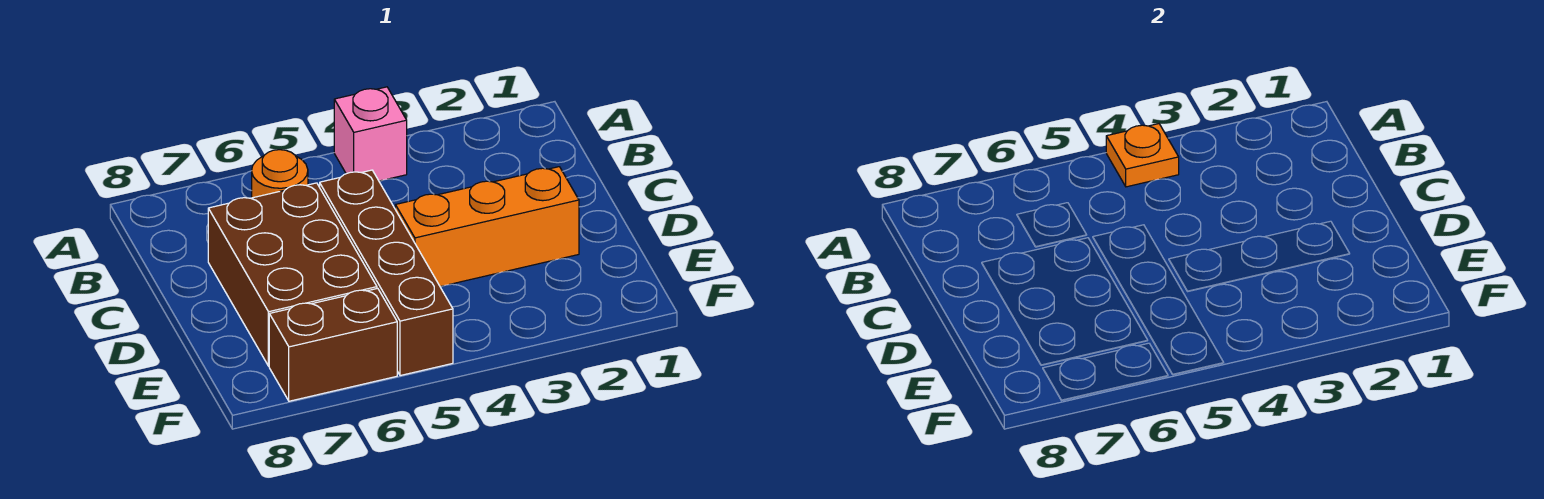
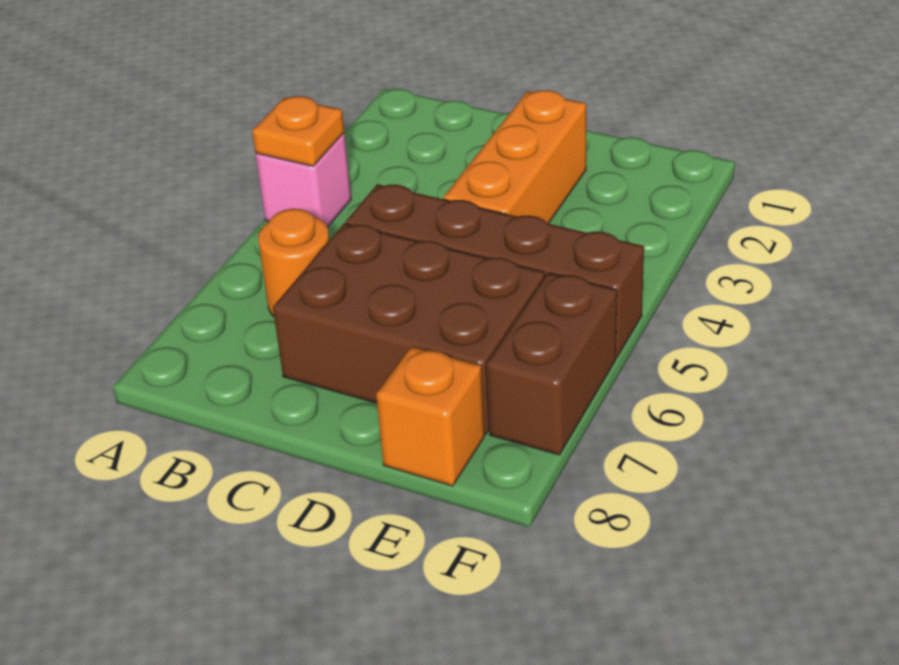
none -> orange 1x1 brick [376,347,485,486]

